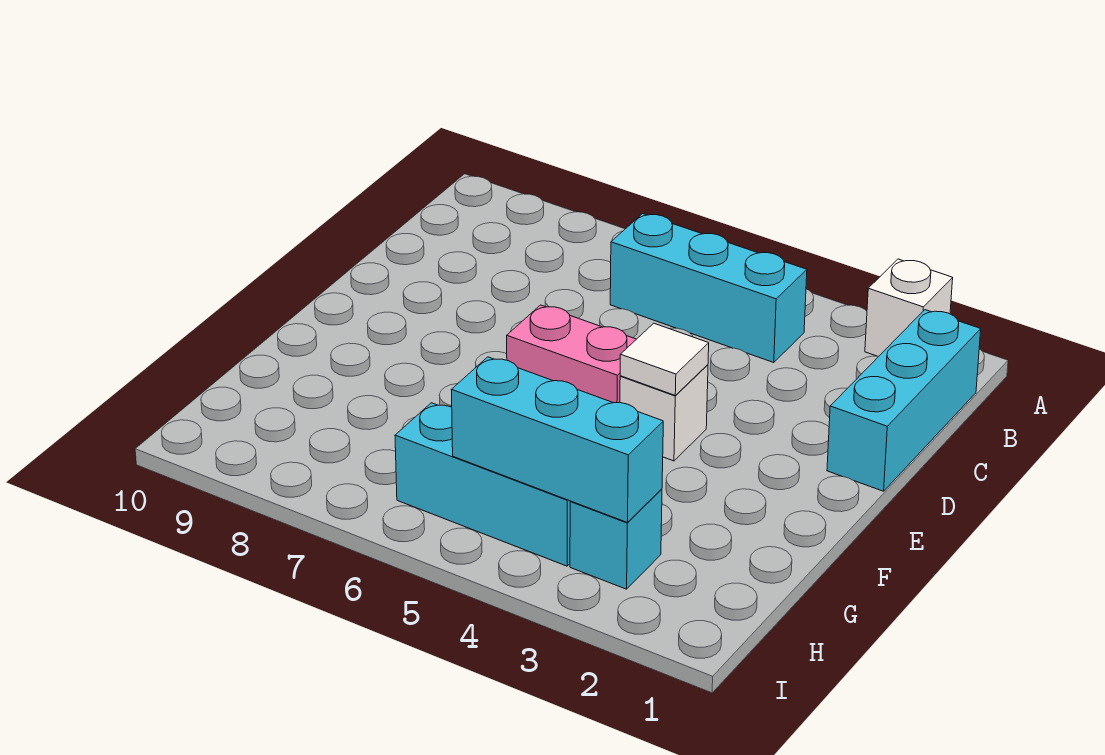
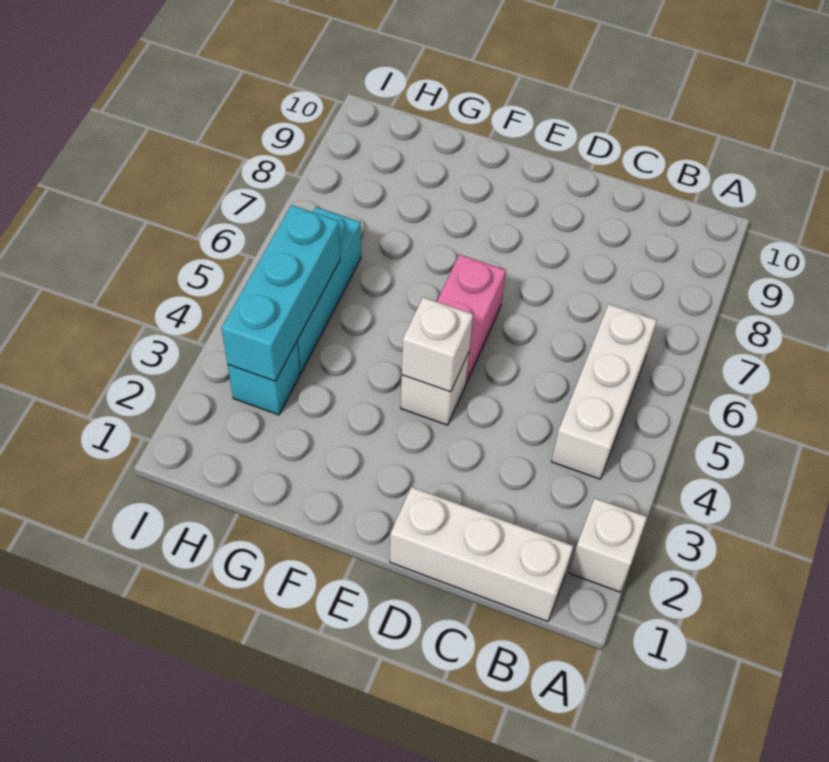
cyan 1x3 brick [827,310,981,491] -> white 1x3 brick [390,487,573,622]
cyan 1x3 brick [610,214,807,363] -> white 1x3 brick [552,304,657,479]
white 1x1 tile [620,323,709,395] -> white 1x1 brick [402,297,473,392]

